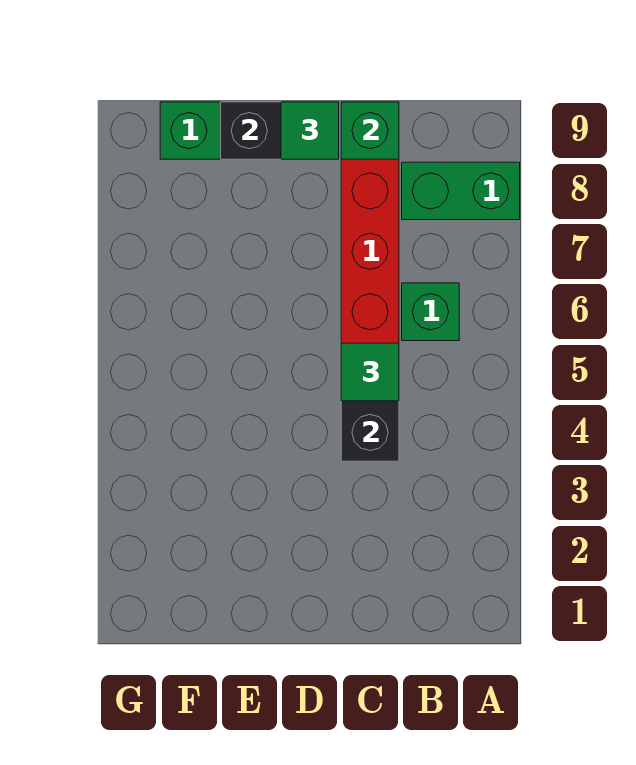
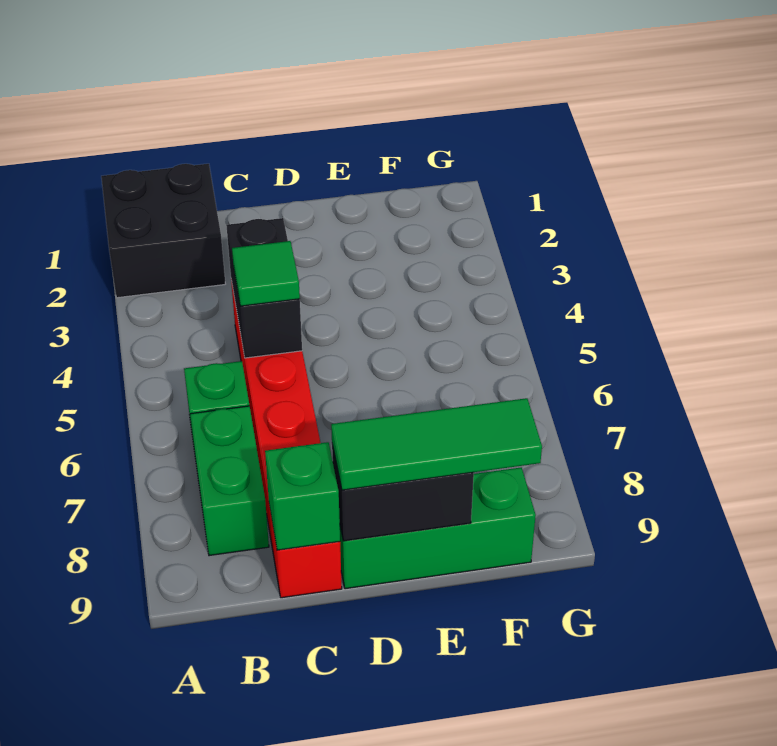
none -> black 2x2 brick [101,164,225,298]
green 1x2 brick [402,162,520,220] -> green 1x2 brick turned to [190,406,269,556]
green 1x1 tile [281,102,339,159] -> green 1x3 tile [331,398,542,490]

